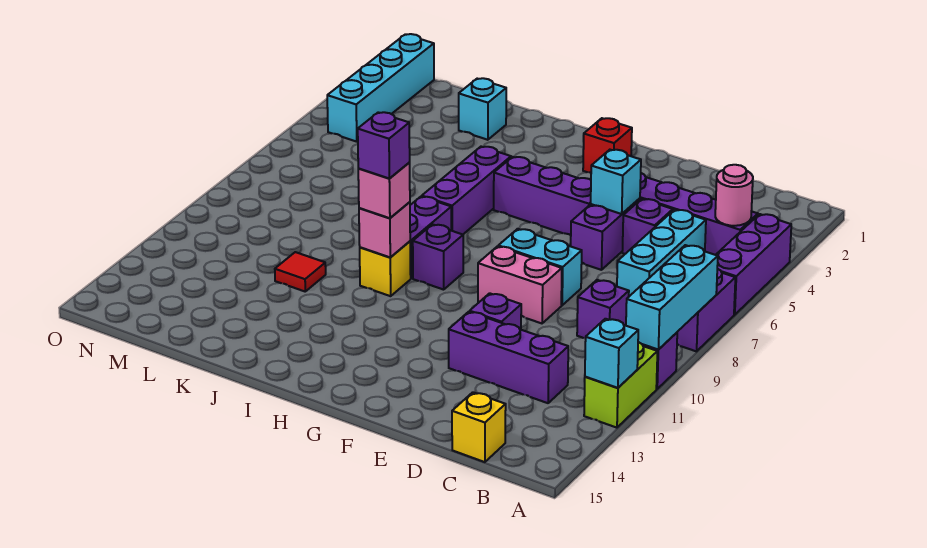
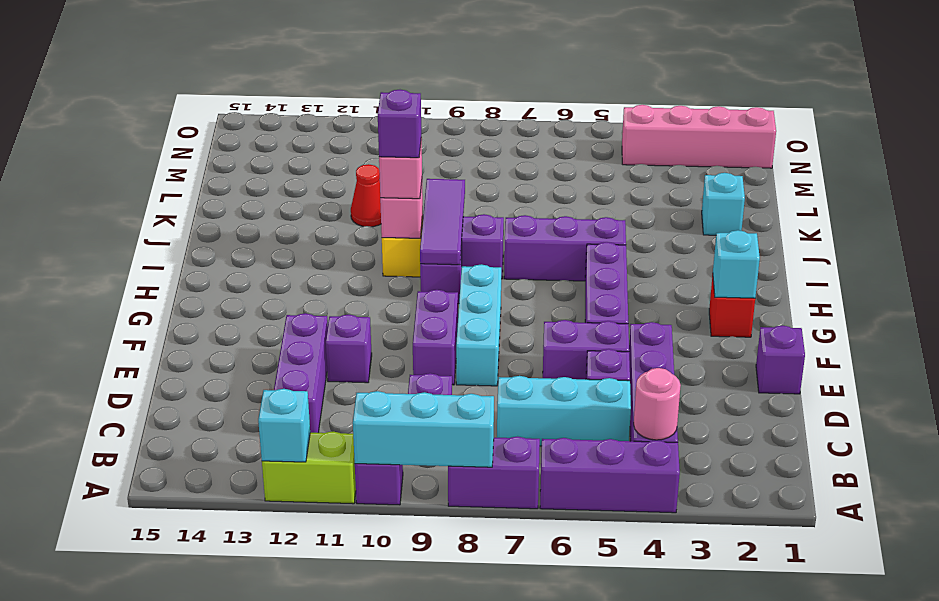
yellow 1x1 brick [452,392,506,462] -> none
none -> purple 1x1 brick [756,325,805,394]
cyan 1x1 brick [591,150,641,214] -> cyan 1x1 brick moved to [713,230,760,298]
cyan 1x2 brick [498,229,582,305] -> cyan 1x3 brick [456,264,501,386]
pink 1x2 brick [478,246,562,323] -> purple 1x2 brick [413,290,458,385]
none -> purple 1x3 tile [420,179,465,265]
red 1x1 tile [275,252,326,291] -> red 1x1 cone [351,164,381,227]
cyan 1x4 brick [327,34,434,142] -> pink 1x4 brick [622,105,776,168]

